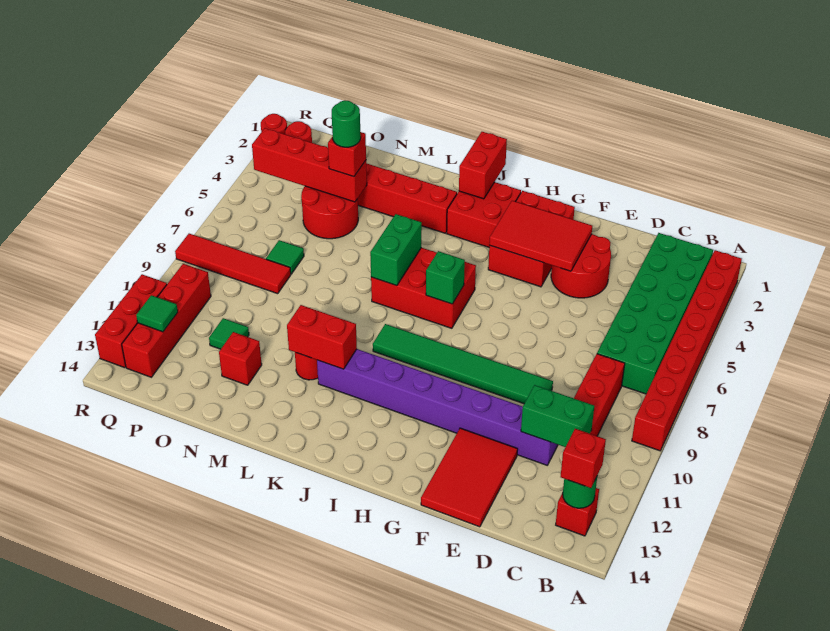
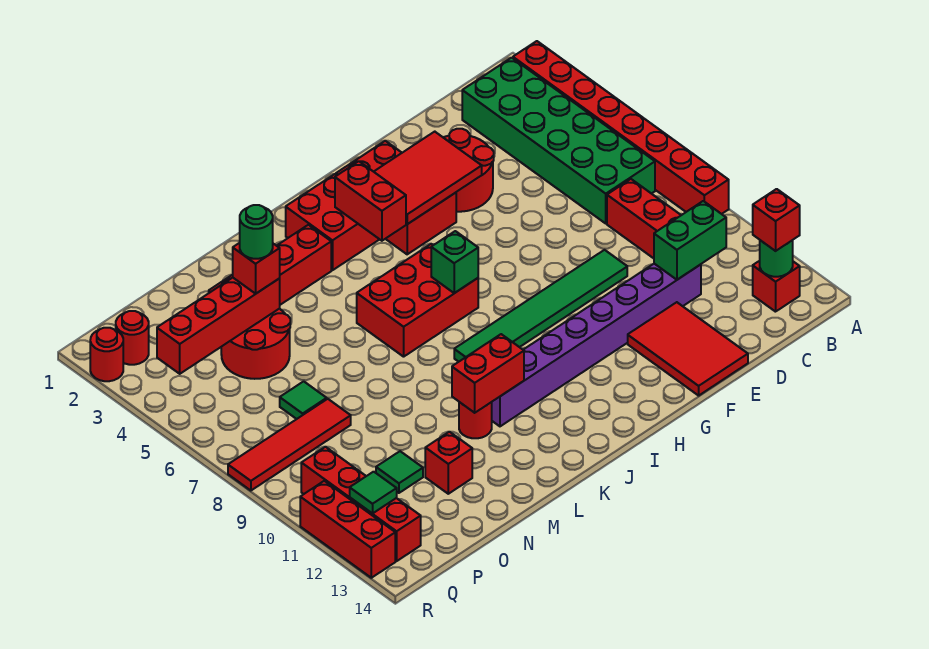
red 1x2 brick [459,132,507,199] -> red 1x2 brick moved to [335,161,406,241]
green 1x2 brick [370,214,422,286] -> none

